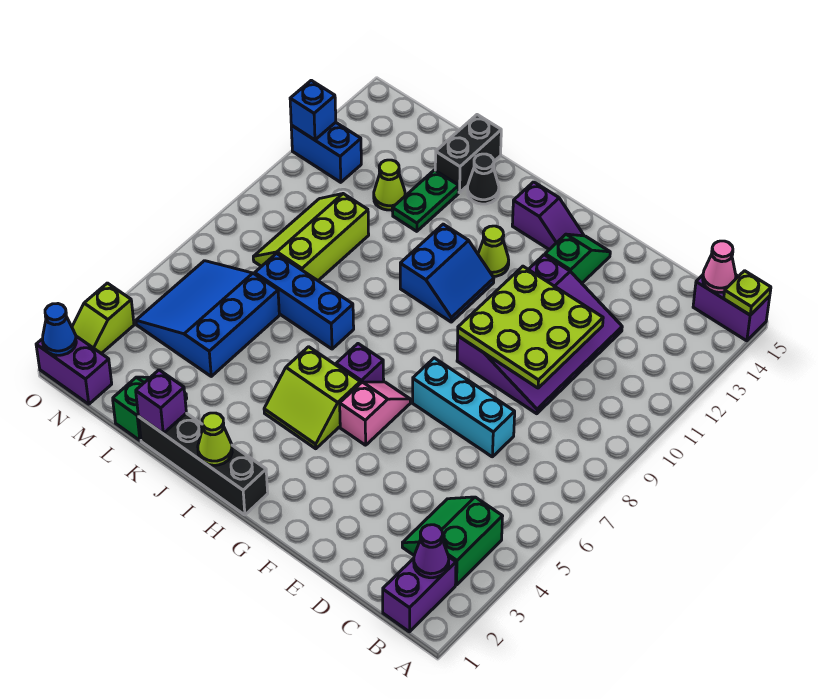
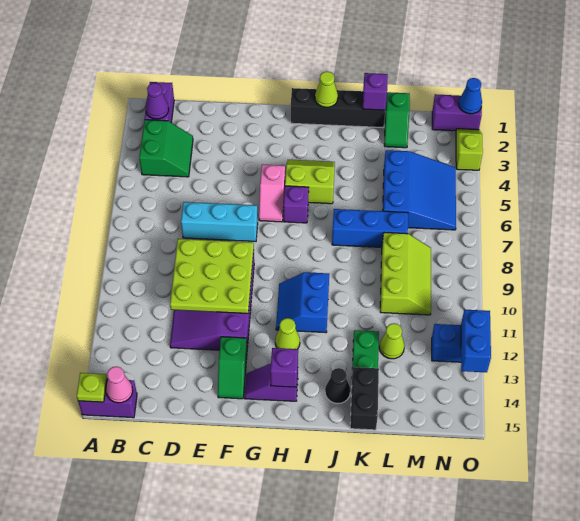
none -> purple 1x1 brick [270,348,298,387]
blue 1x1 brick [290,80,336,140] -> blue 1x2 brick [461,310,491,372]

